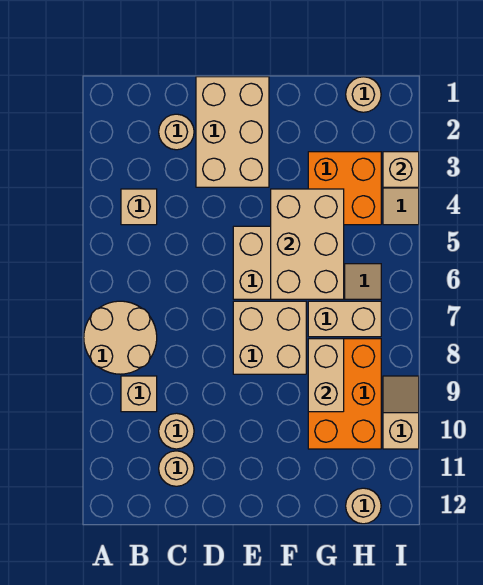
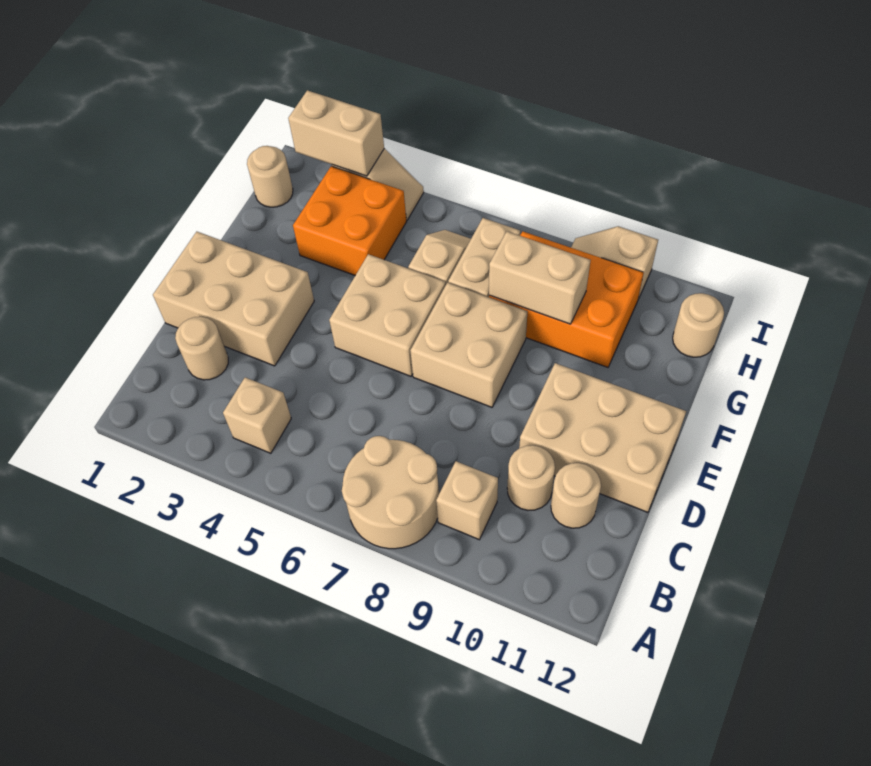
tan 2x3 brick [271,189,344,299] -> tan 2x3 brick moved to [519,363,686,512]
tan 1x1 brick [383,152,419,187] -> tan 1x2 brick [288,90,384,176]

